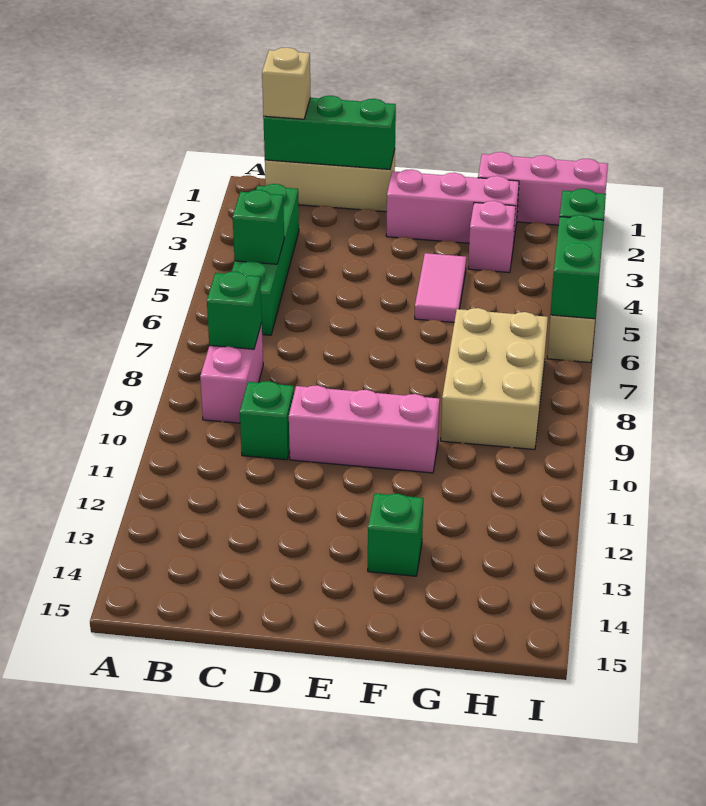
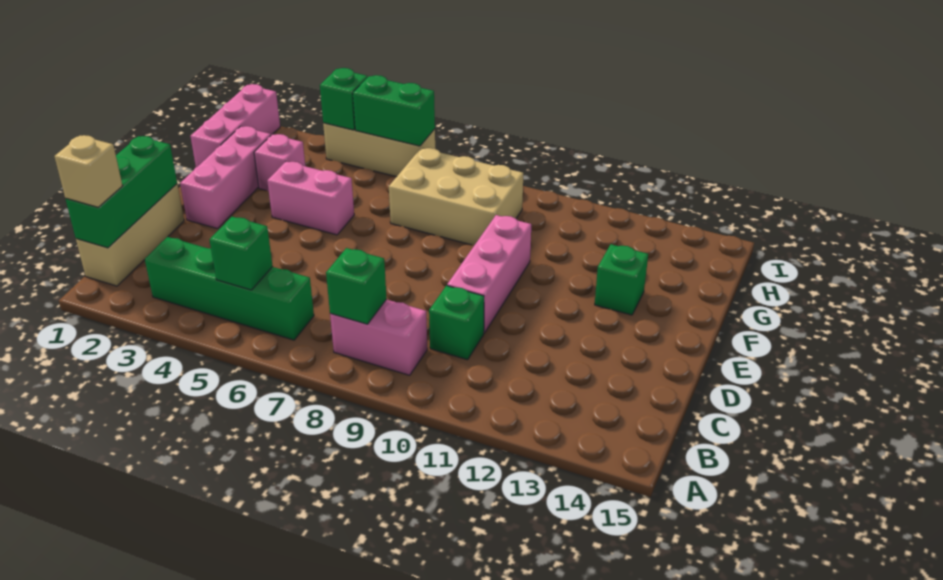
pink 1x2 tile [415,253,466,322] -> pink 1x2 brick [267,162,354,235]

